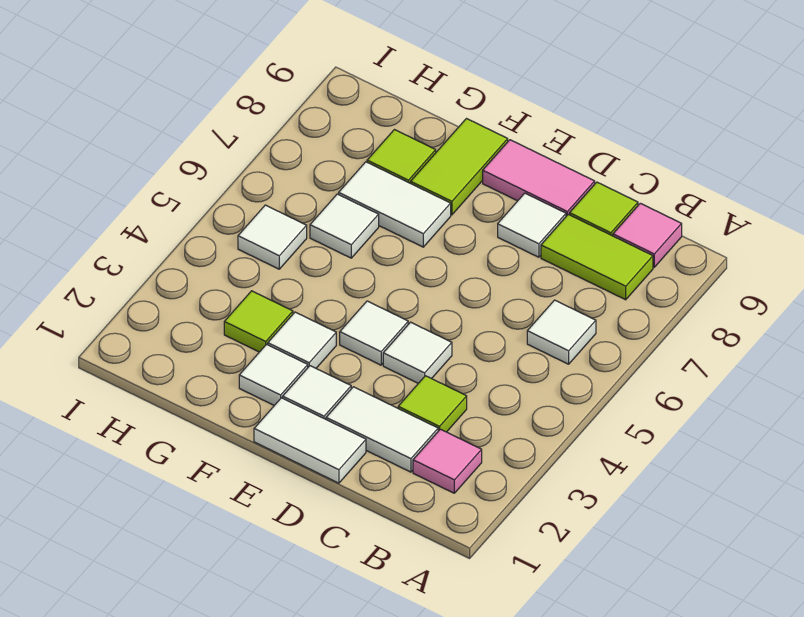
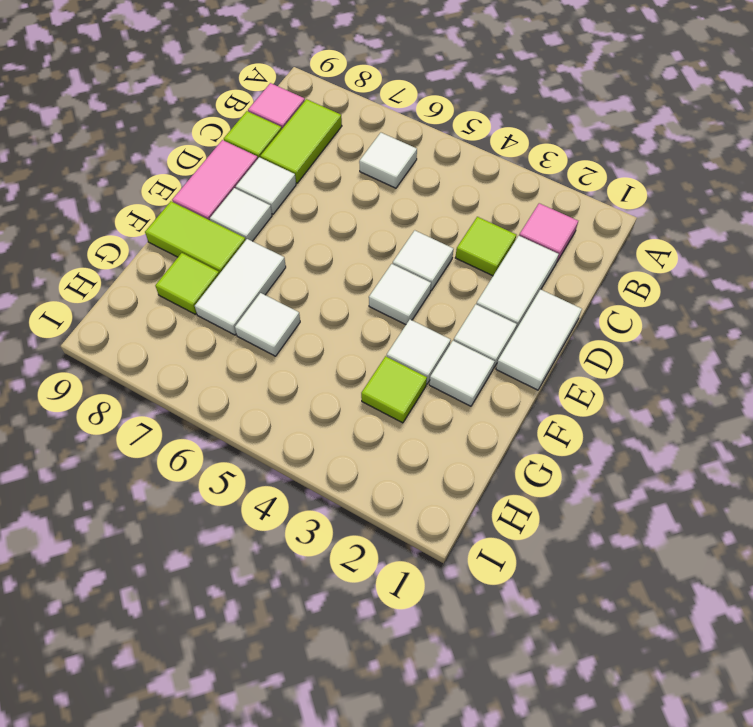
white 1x1 tile [238,205,307,269] -> white 1x1 tile moved to [210,188,272,241]

